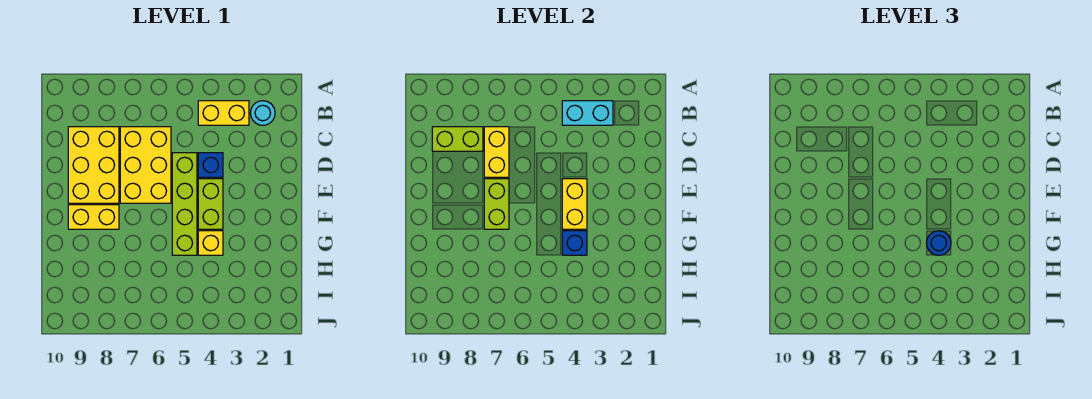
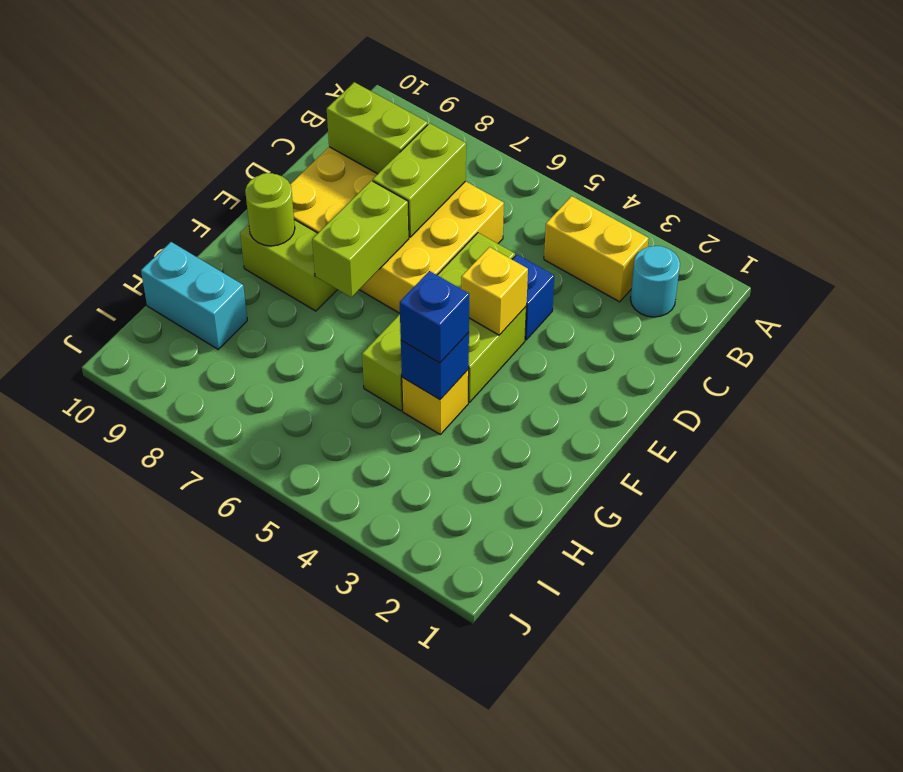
cyan 1x2 brick [562,101,613,125] -> cyan 1x2 brick moved to [141,242,247,349]
yellow 1x2 brick [484,127,509,177] -> lime 1x2 brick [373,123,466,237]
yellow 1x2 brick [562,179,587,229] -> yellow 1x1 brick [461,247,528,335]
yellow 1x2 brick [68,205,119,229] -> lime 1x2 brick [240,220,337,311]
none -> lime 1x1 round brick [245,173,295,246]
blue 1x1 round brick [926,231,951,255] -> blue 1x1 brick [400,271,469,363]

